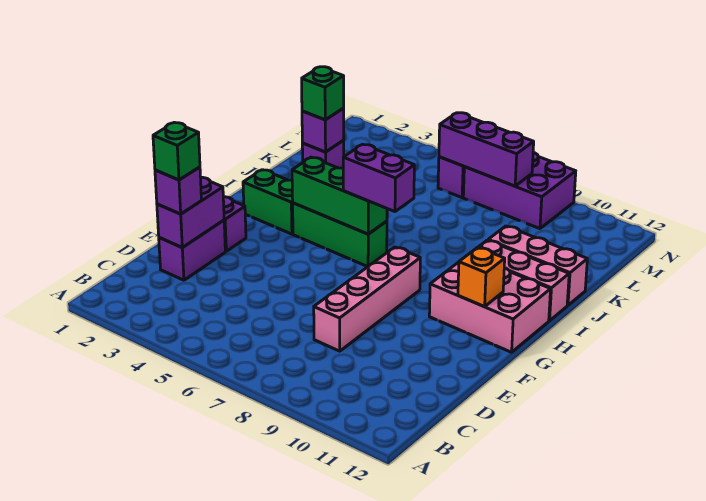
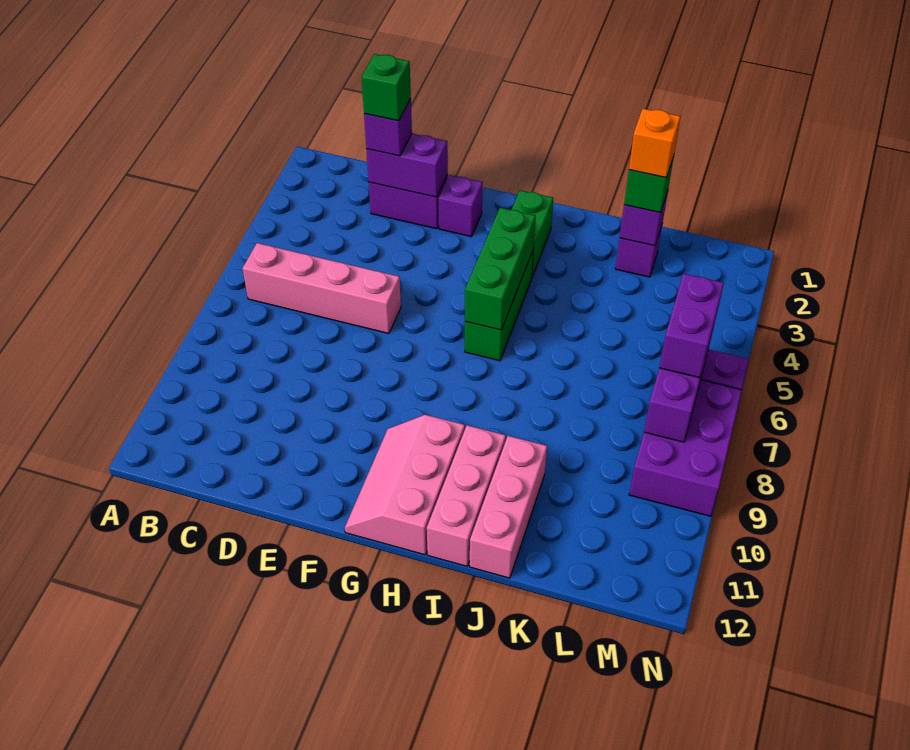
pink 1x4 brick [314,247,420,351] -> pink 1x4 brick moved to [243,243,401,334]
pink 2x3 brick [429,262,551,352] -> pink 2x3 slope [345,415,465,555]
orange 1x1 brick [458,247,505,306] -> orange 1x1 brick moved to [629,109,681,178]
purple 1x2 brick [343,144,414,212] -> purple 1x2 brick moved to [659,274,724,378]

